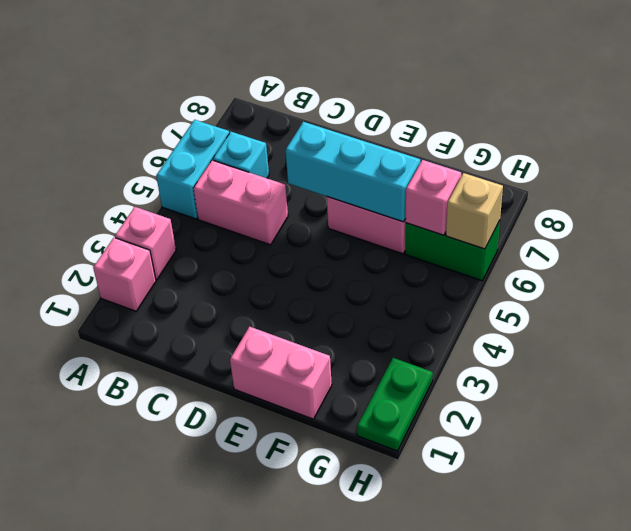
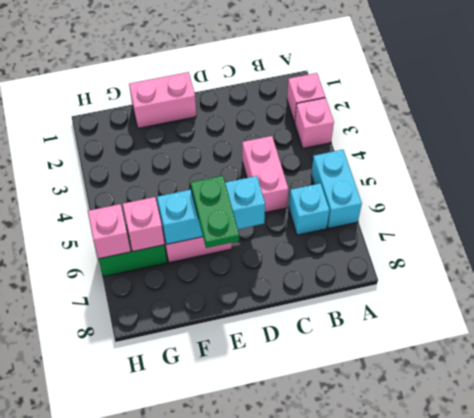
pink 1x2 brick [193,160,288,245] -> pink 1x2 brick turned to [242,136,288,212]
green 1x2 plate [357,358,433,451] -> green 1x2 plate moved to [191,176,239,248]
tan 1x1 brick [446,173,503,249] -> pink 1x1 brick [88,204,131,259]

